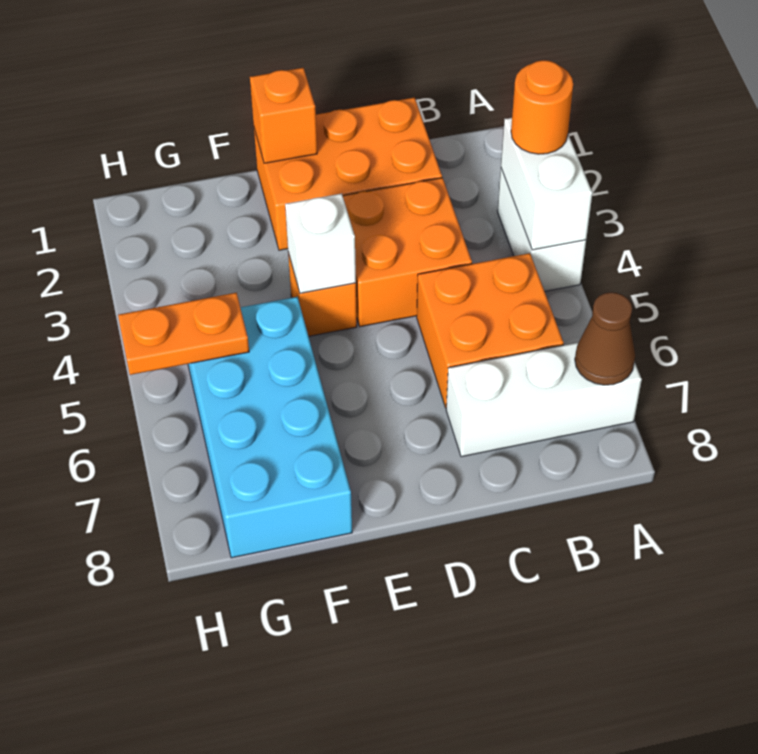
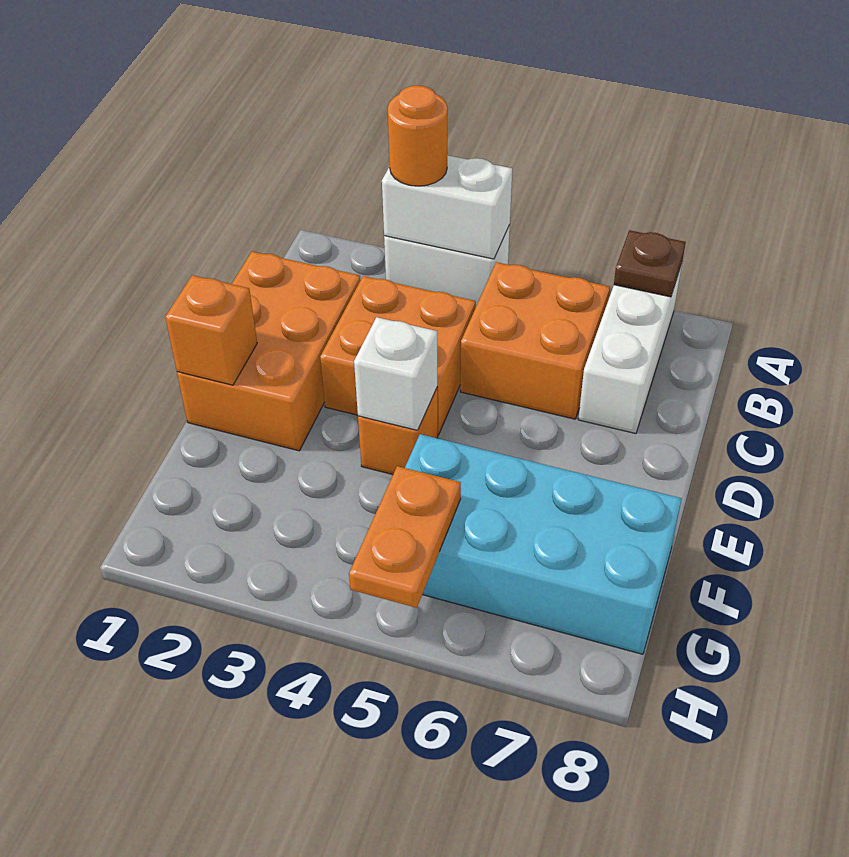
brown 1x1 cone [575,292,635,385] -> brown 1x1 plate [614,230,686,297]

